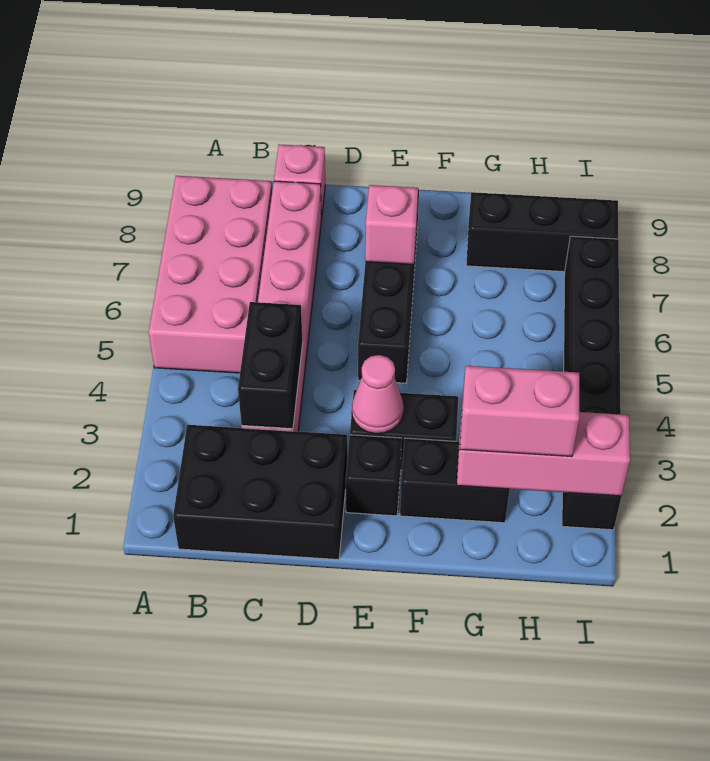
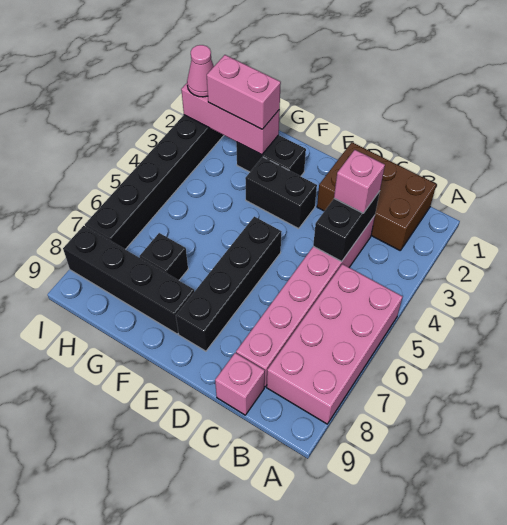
black 2x3 brick [173,425,347,560] -> brown 2x3 brick [317,142,436,251]
black 1x1 brick [346,435,402,516] -> black 1x1 brick moved to [140,233,188,280]
pink 1x1 cone [352,355,404,434] -> pink 1x1 cone moved to [187,45,214,97]
pink 1x1 brick [365,185,418,265] -> pink 1x1 brick moved to [334,150,385,213]
black 1x3 brick [466,192,618,272] -> black 1x4 brick [63,226,194,334]

